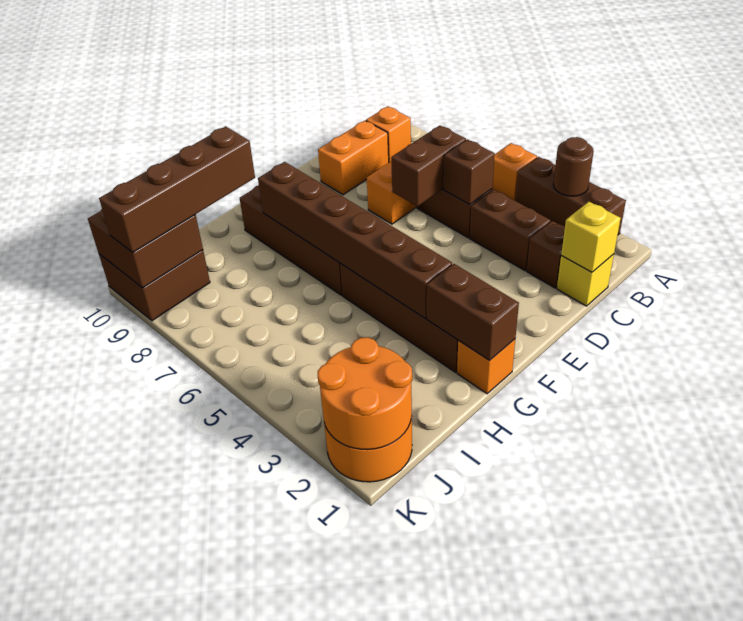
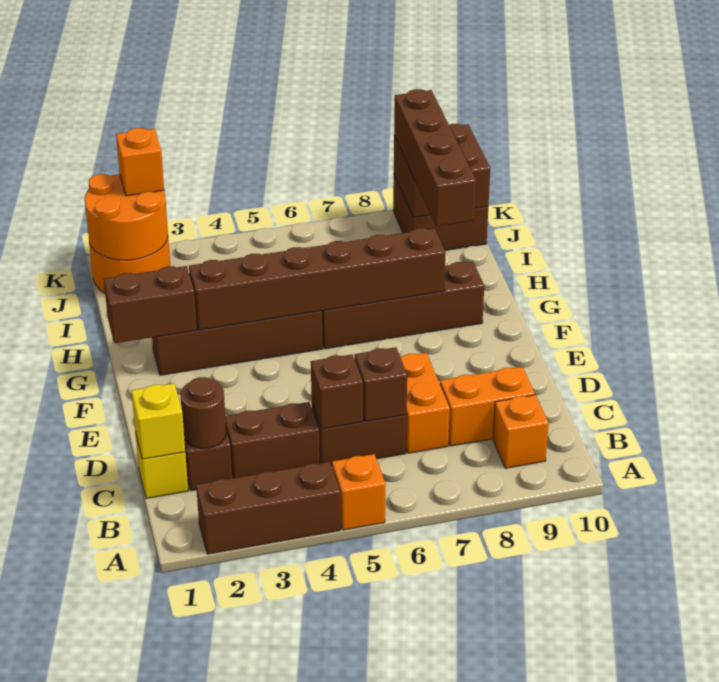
brown 1x1 round brick [553,137,594,196] -> brown 1x1 round brick moved to [180,377,226,448]
brown 1x2 brick [391,125,466,206] -> brown 1x1 brick [355,347,407,422]
orange 1x2 brick [318,121,389,195] -> orange 1x2 brick turned to [440,367,535,446]
orange 1x1 brick [457,339,515,394] -> orange 1x1 brick moved to [116,128,164,196]

